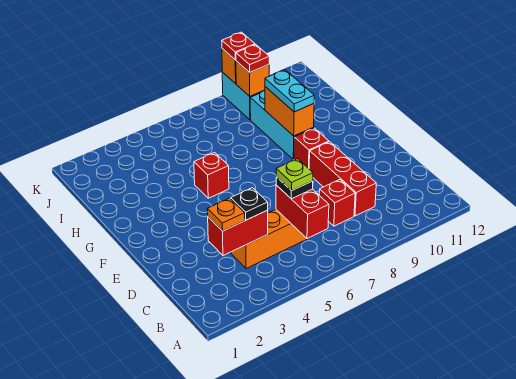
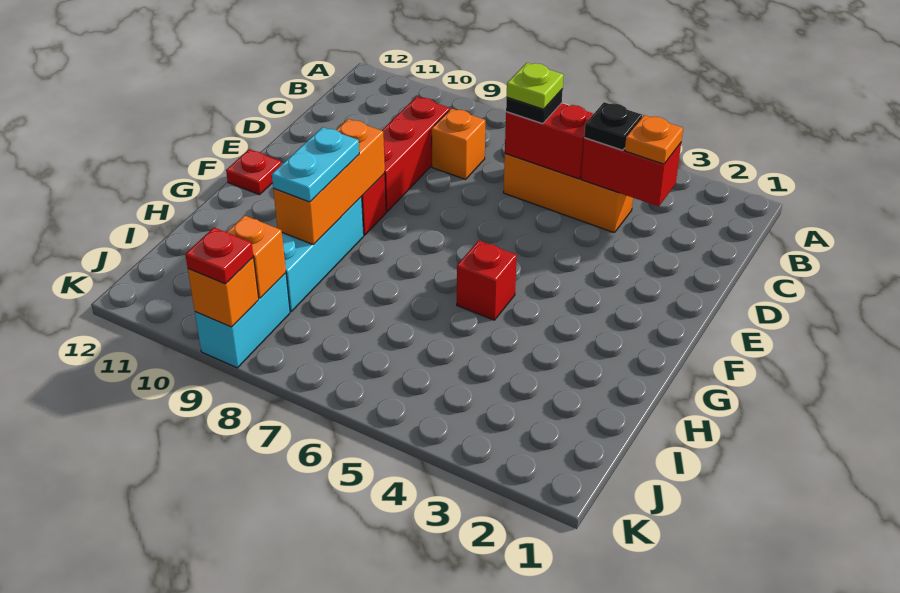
red 1x2 brick [276,185,329,239] -> red 1x2 brick turned to [505,103,593,179]
red 1x1 brick [319,180,355,226] -> orange 1x1 brick [432,108,485,179]
orange 1x2 brick [265,87,314,136] -> orange 1x3 brick [273,119,385,245]
red 1x1 plate [236,45,270,72] -> red 1x1 plate moved to [226,149,281,195]

